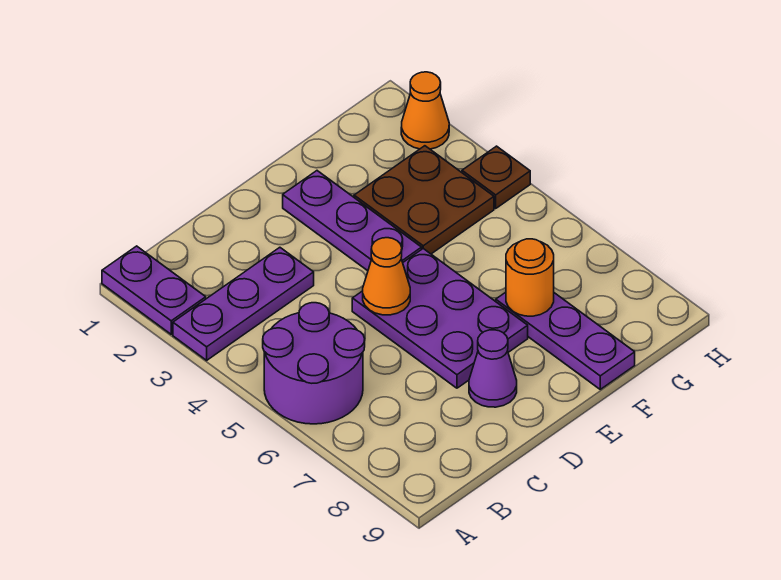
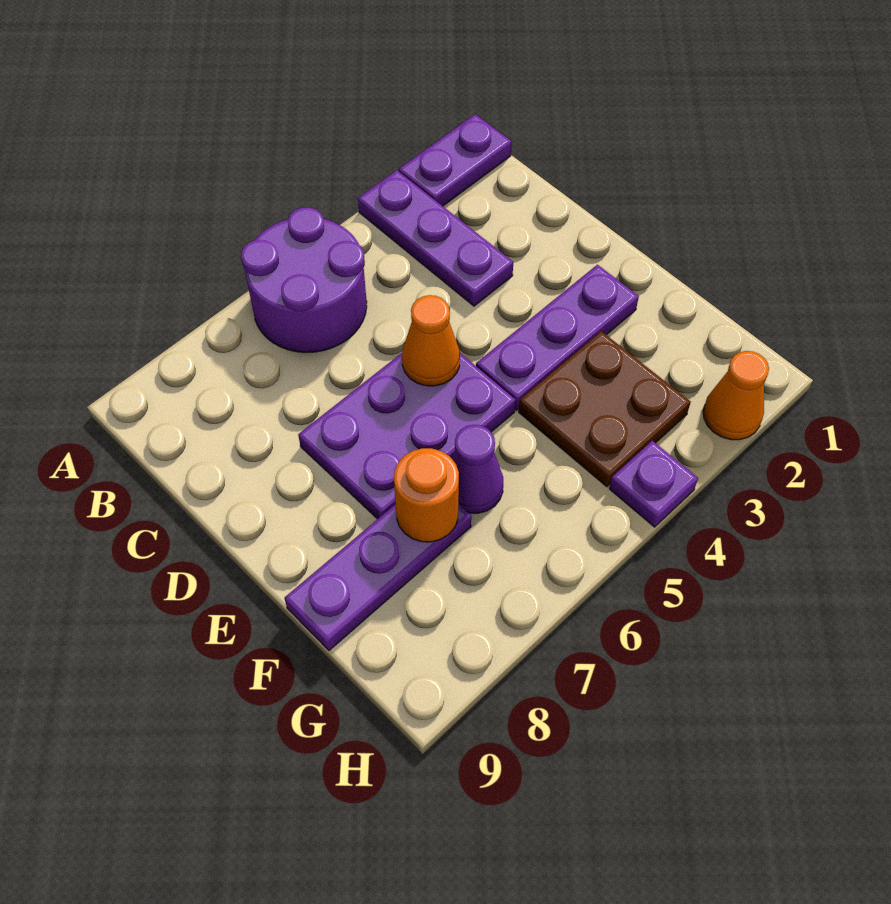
purple 1x1 cone [469,330,517,407] -> purple 1x1 cone moved to [452,425,503,513]
brown 1x1 plate [462,146,530,208] -> purple 1x1 plate [609,441,698,527]

